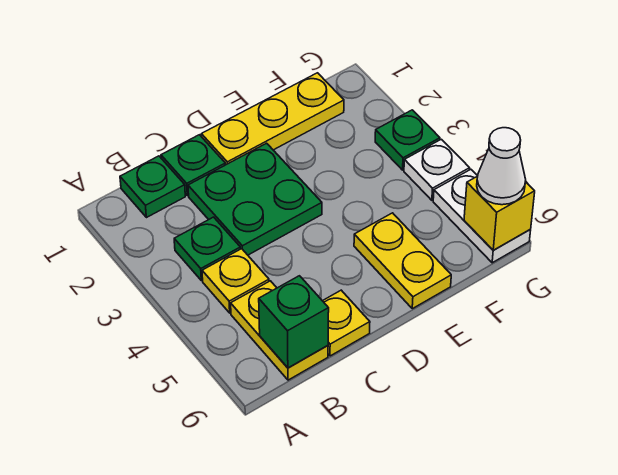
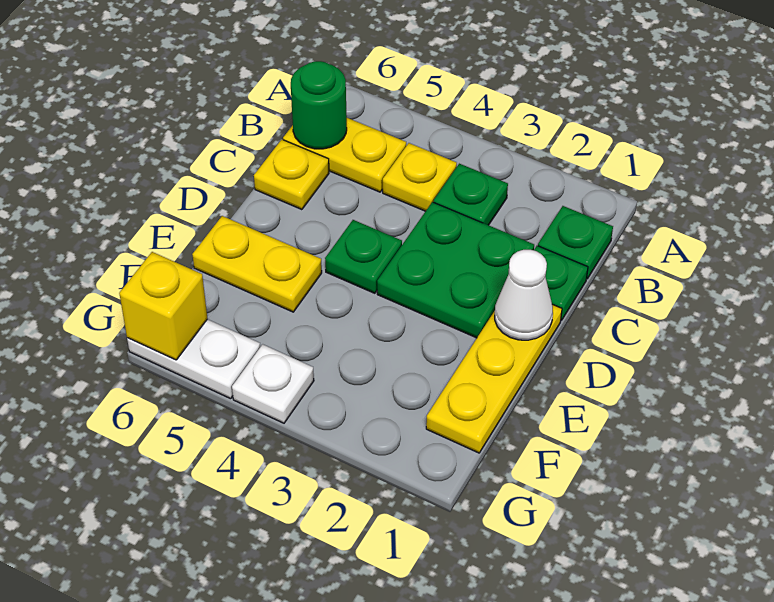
green 1x1 brick [259,276,329,368] -> green 1x1 round brick [291,61,347,149]
green 1x1 plate [375,110,440,170] -> green 1x1 plate moved to [325,220,402,293]
white 1x1 cone [477,128,526,205] -> white 1x1 cone moved to [495,250,553,340]

